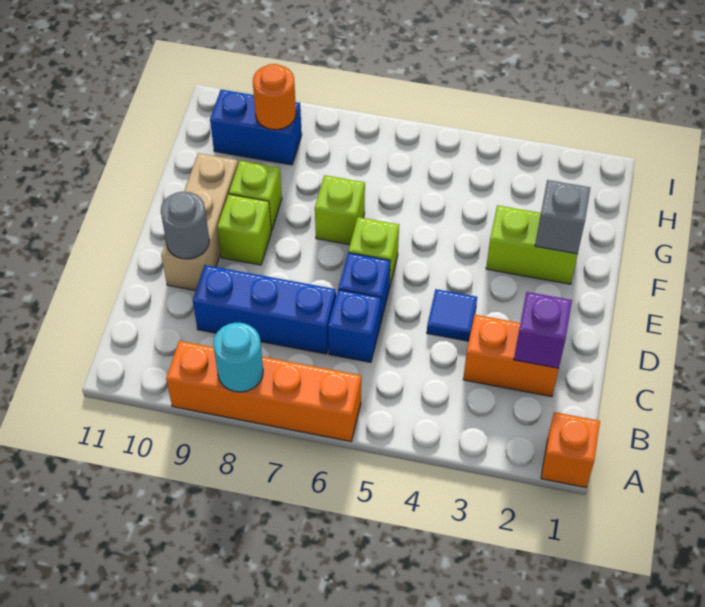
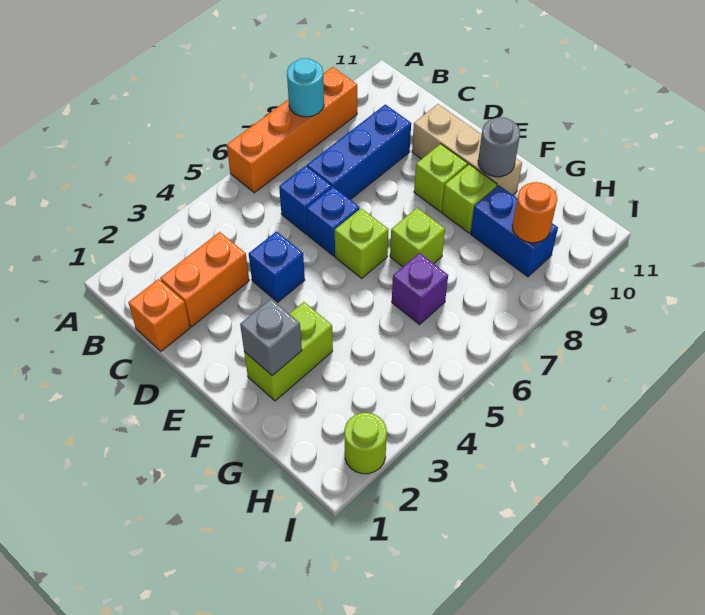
orange 1x1 brick [541,412,600,488] -> orange 1x1 brick moved to [128,279,190,351]
purple 1x1 brick [514,292,572,369] -> purple 1x1 brick moved to [392,253,448,325]
blue 1x1 tile [427,289,477,341] -> blue 1x1 brick [249,231,305,302]
grey 1x1 round brick [161,192,209,259] -> grey 1x1 round brick moved to [478,117,520,177]
blue 1x2 brick [210,90,302,165] -> blue 1x2 brick turned to [470,185,558,277]
none -> lime 1x1 round brick [345,413,387,474]

